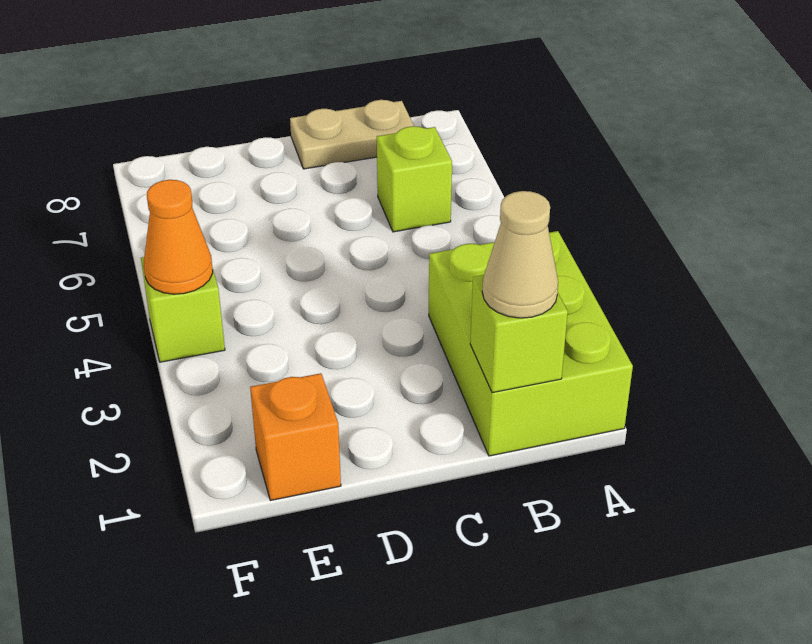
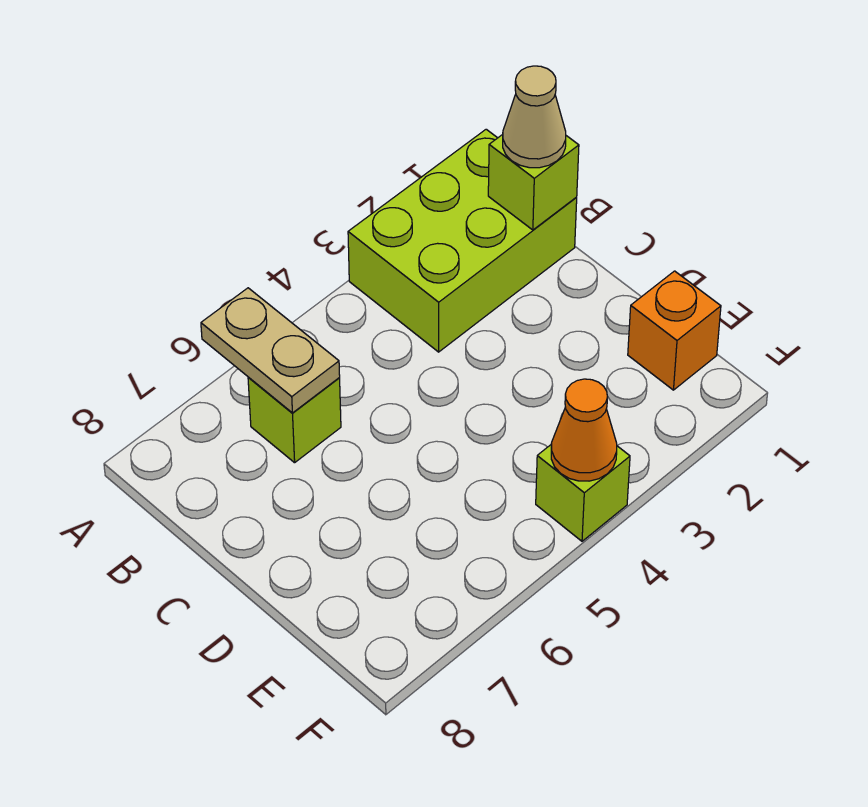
tan 1x2 plate [290,100,414,169] -> tan 1x2 plate moved to [201,288,340,413]

